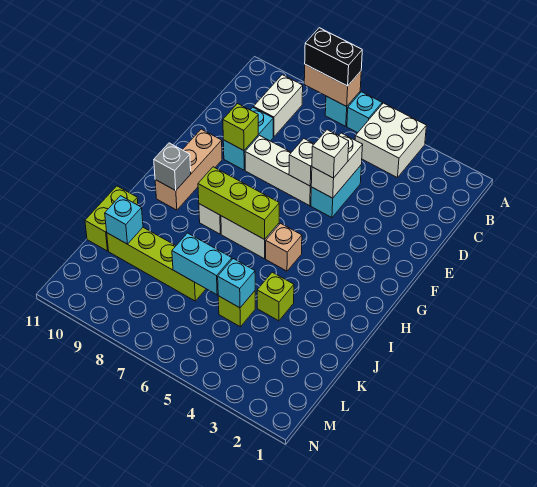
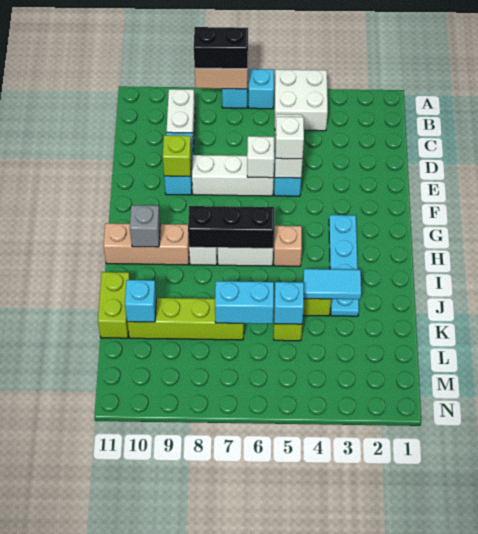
tan 1x3 brick [155,129,222,210] -> tan 1x3 brick turned to [104,223,189,265]
none -> cyan 1x4 plate [329,215,359,316]
lime 1x3 brick [198,167,279,240] -> black 1x3 brick [188,206,274,248]
none -> cyan 1x2 tile [303,269,361,299]

